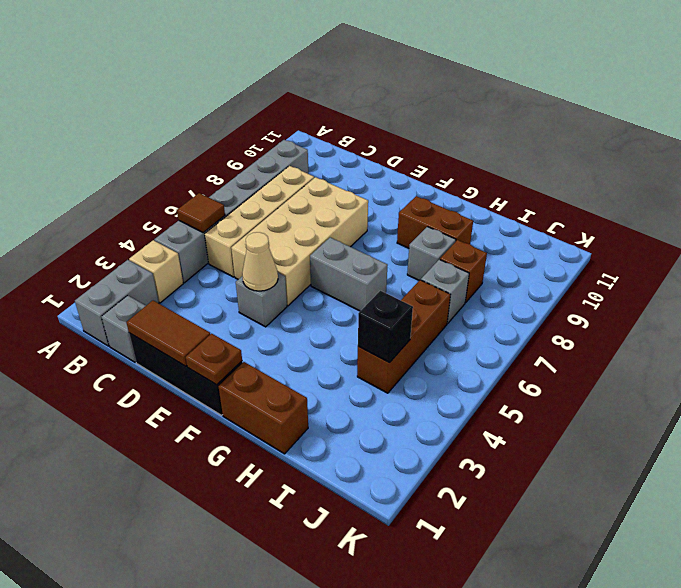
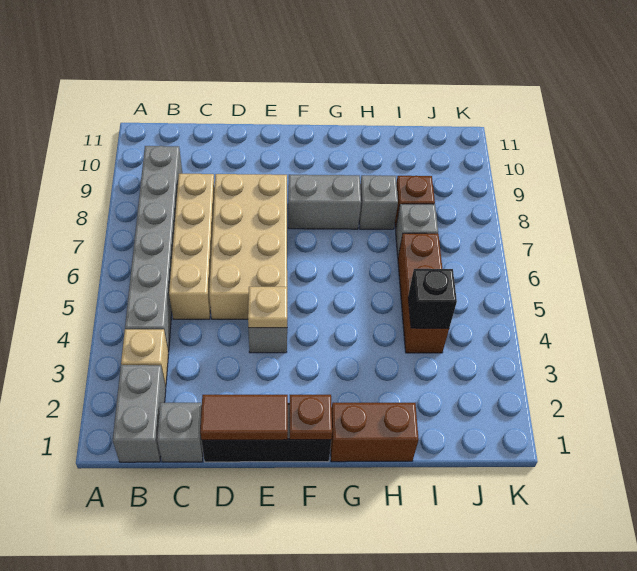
brown 1x1 tile [177,193,225,233] -> none
tan 1x1 cone [242,232,278,291] -> tan 1x1 plate [248,287,287,328]
grey 1x2 brick [310,237,388,311] -> grey 1x2 brick moved to [288,175,361,229]
brown 1x2 brick [397,196,473,248] -> none

